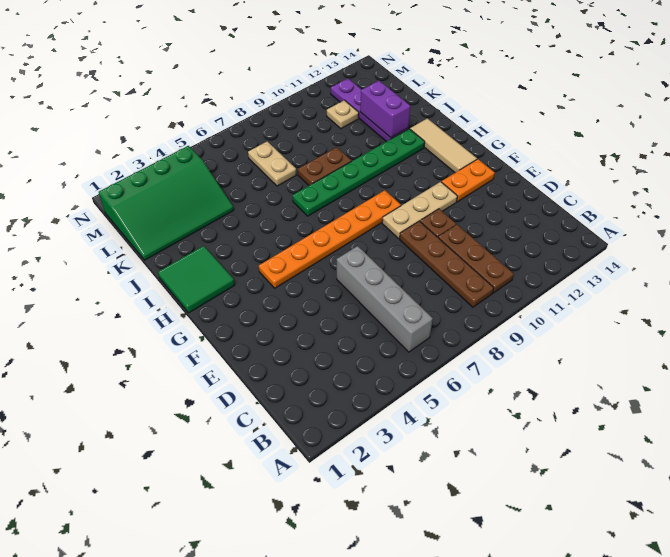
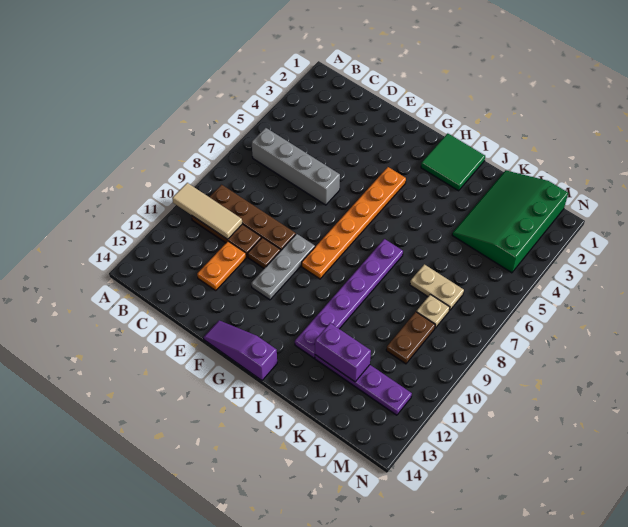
tan 1x3 plate [382,182,457,238] -> grey 1x3 plate [251,234,315,300]
orange 1x2 plate [442,159,495,202] -> orange 1x2 plate moved to [197,241,246,291]
none -> purple 1x3 slope [204,320,277,380]
tan 1x3 tile [410,118,477,173] -> tan 1x3 tile moved to [172,183,242,239]
green 1x6 plate [293,129,425,216] -> purple 1x6 plate [295,239,403,358]
brown 1x2 plate [298,147,351,185] -> brown 1x2 plate moved to [386,312,435,364]
tan 1x1 plate [327,100,359,129] -> tan 1x1 plate moved to [416,294,450,328]

